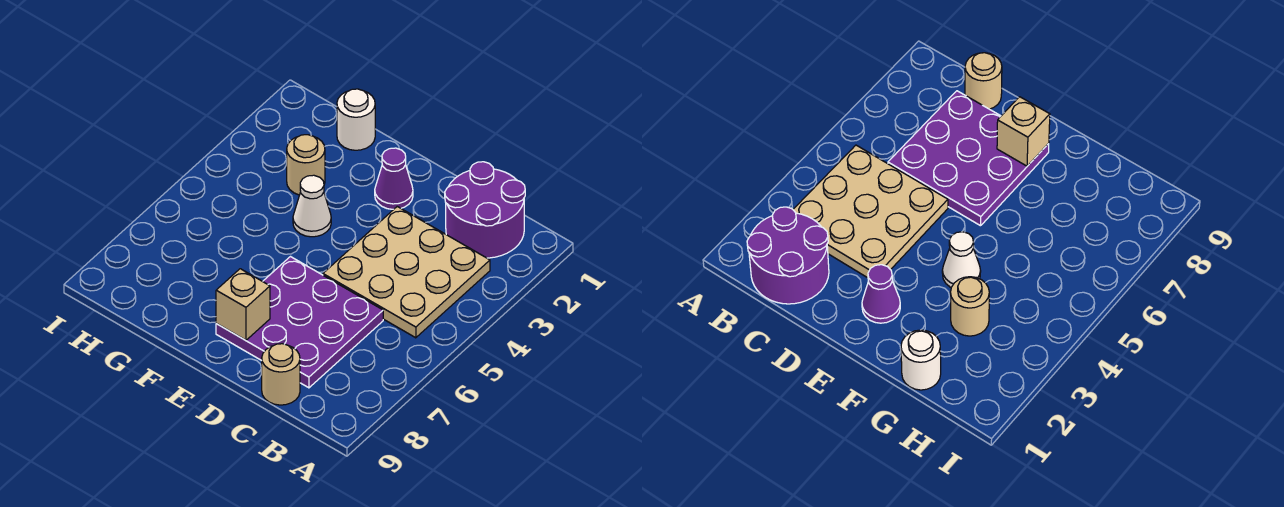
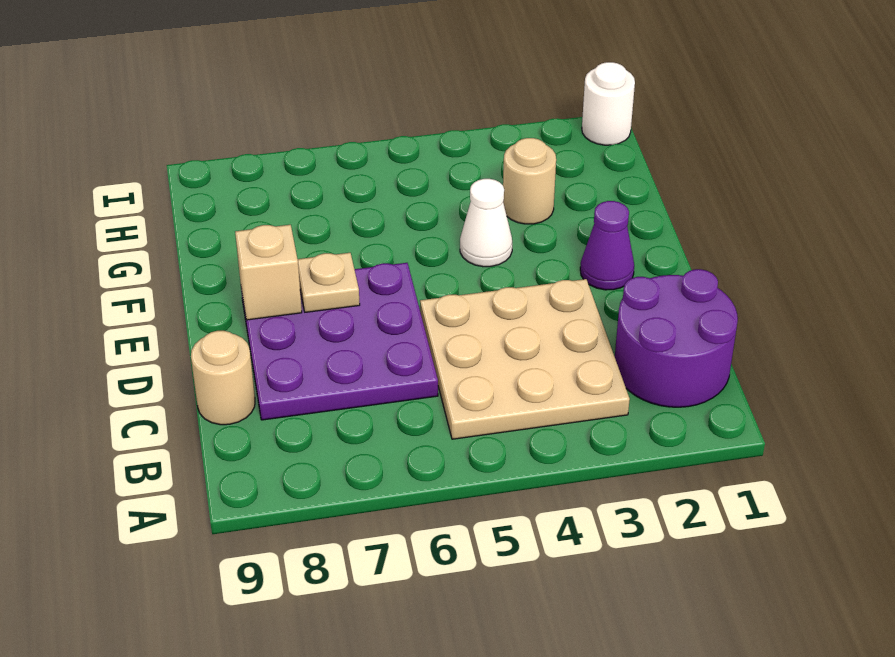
none -> tan 1x1 plate [298,253,360,312]
white 1x1 round brick [337,89,375,150] -> white 1x1 round brick moved to [582,62,635,145]

